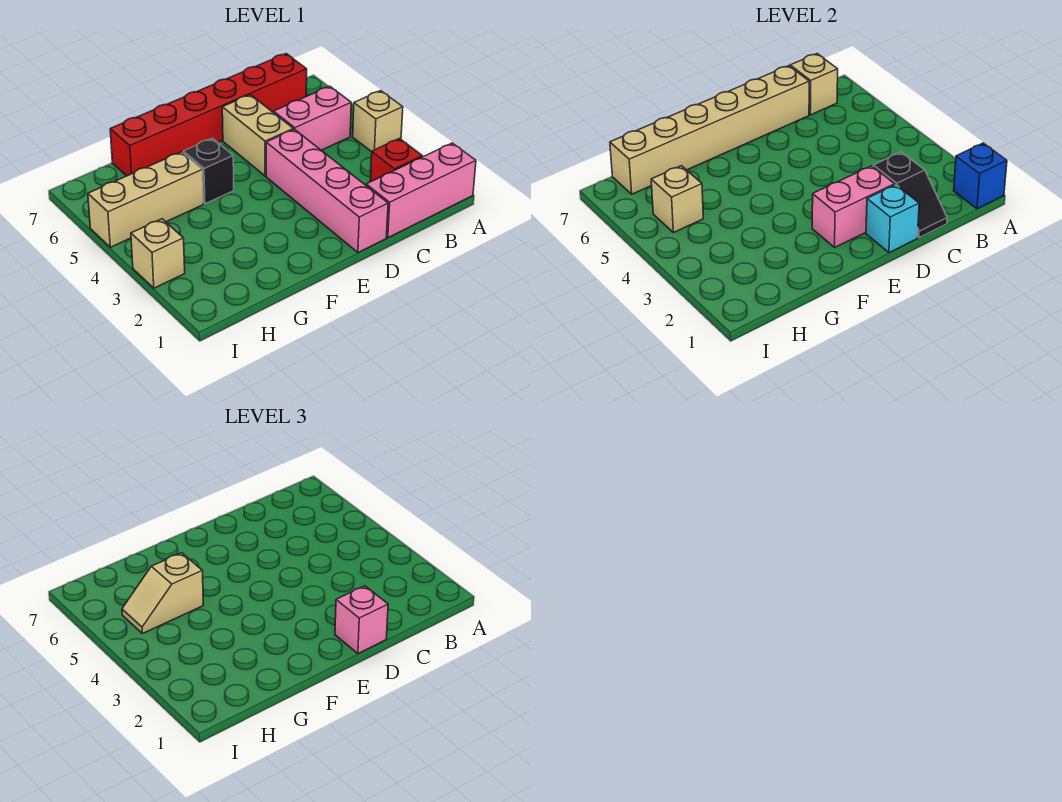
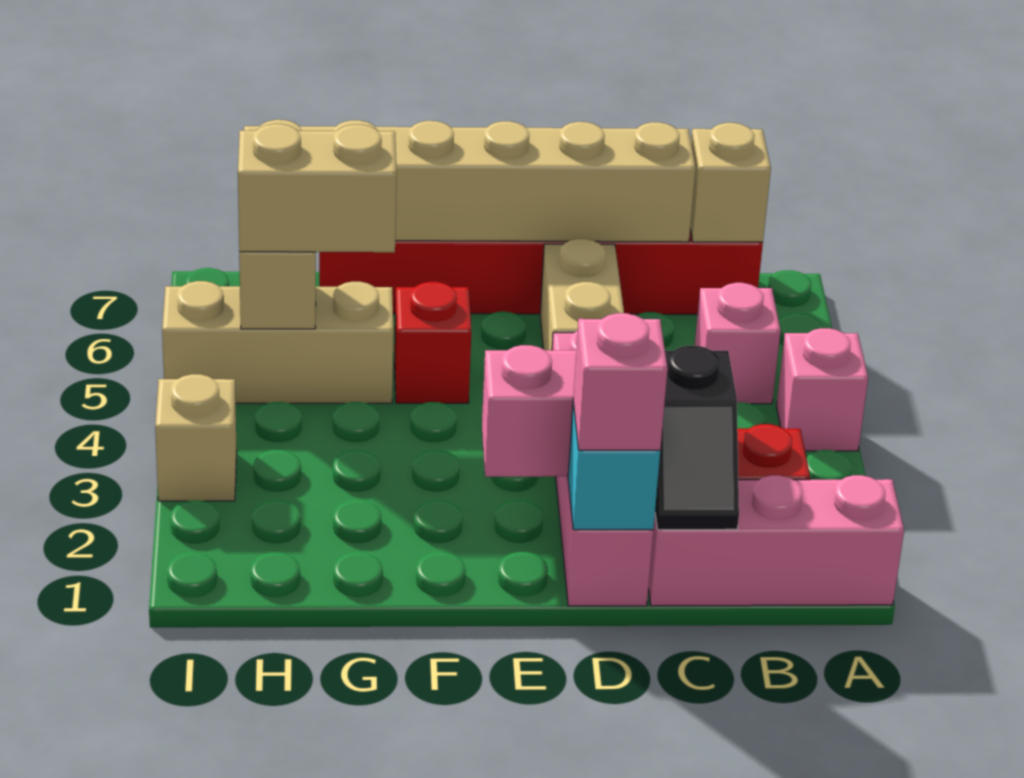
blue 1x1 brick [954,143,1007,209] -> none
tan 1x1 brick [353,91,403,152] -> pink 1x1 brick [776,328,868,451]
pink 1x2 brick [274,86,351,150] -> pink 1x1 brick [695,283,781,404]
black 1x1 brick [183,138,234,204] -> red 1x1 brick [395,282,471,403]
tan 1x2 slope [122,553,203,634] -> tan 1x2 brick [238,124,397,252]

